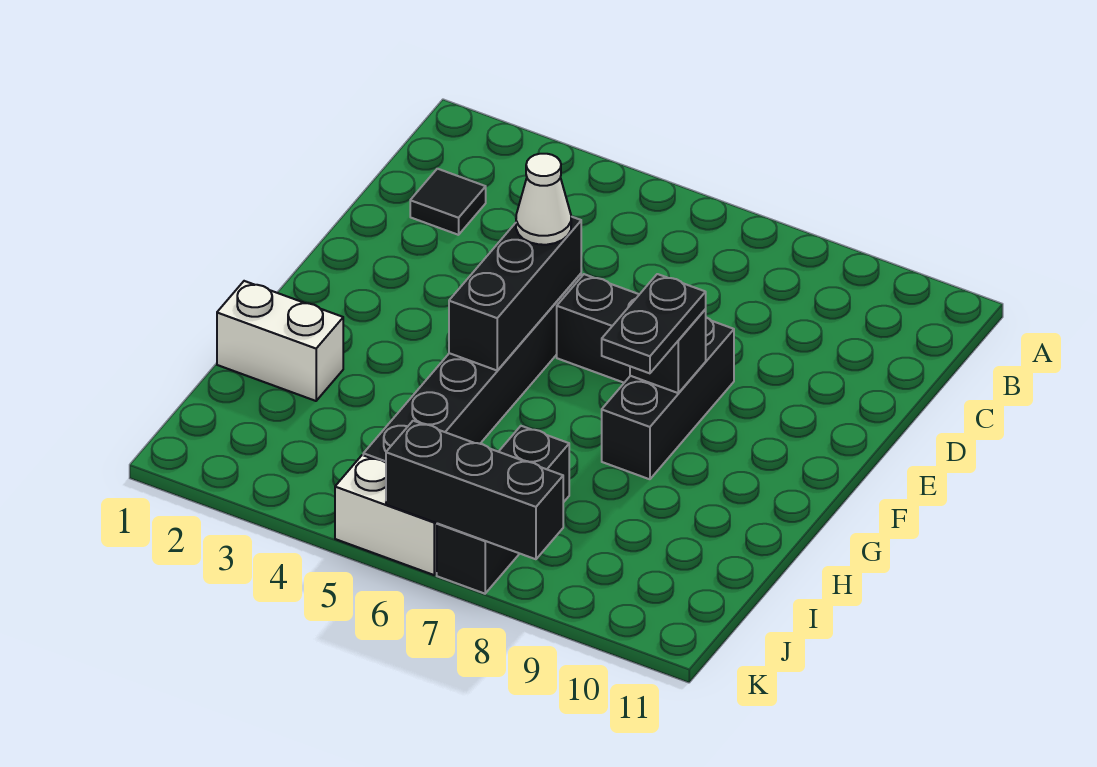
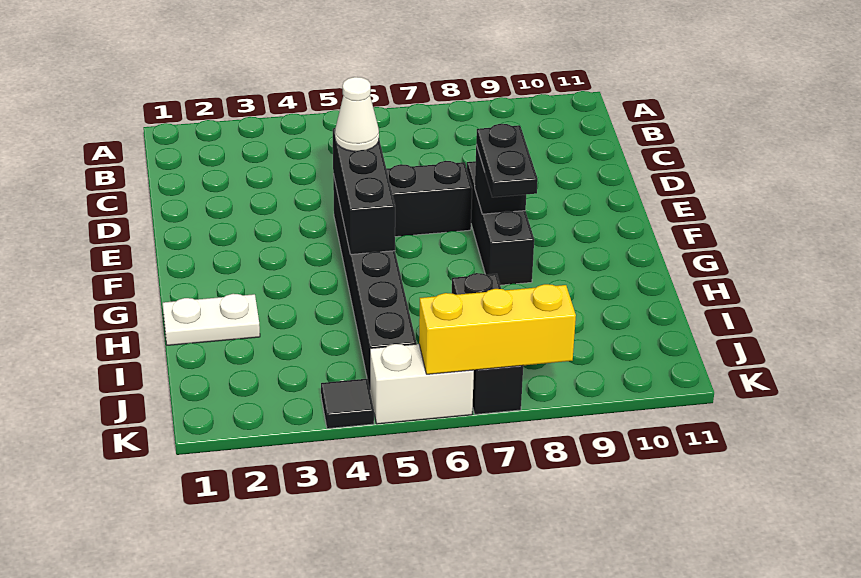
black 1x1 tile [410,169,486,235] -> black 1x1 tile moved to [321,379,374,429]
white 1x2 brick [217,281,343,401] -> white 1x2 plate [163,294,260,345]
black 1x3 brick [386,421,563,559] -> yellow 1x3 brick [419,284,576,374]

